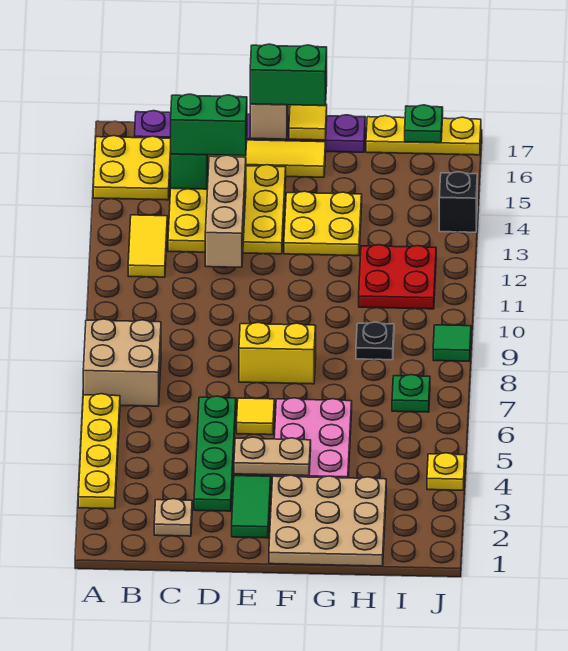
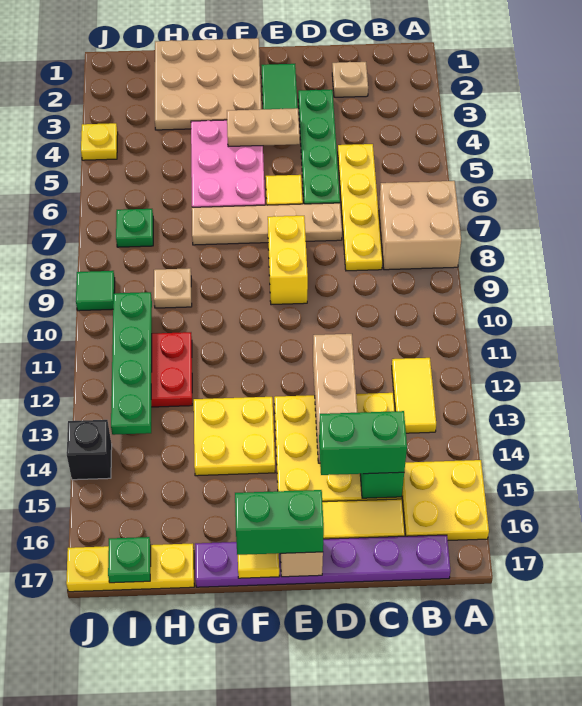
yellow 1x4 plate [78,394,120,509] -> yellow 1x4 plate moved to [338,144,382,271]
none -> tan 1x4 plate [192,203,342,245]
yellow 1x2 brick [239,322,316,384] -> yellow 1x2 brick turned to [268,215,308,305]
black 1x1 plate [356,322,394,360] -> tan 1x1 plate [154,268,192,308]
none -> green 1x4 plate [111,292,152,435]

